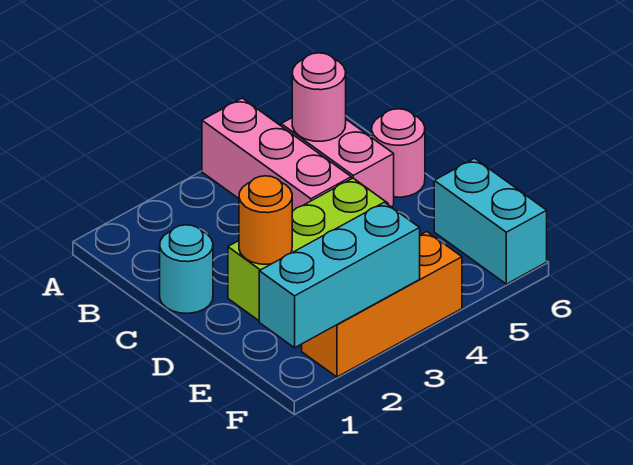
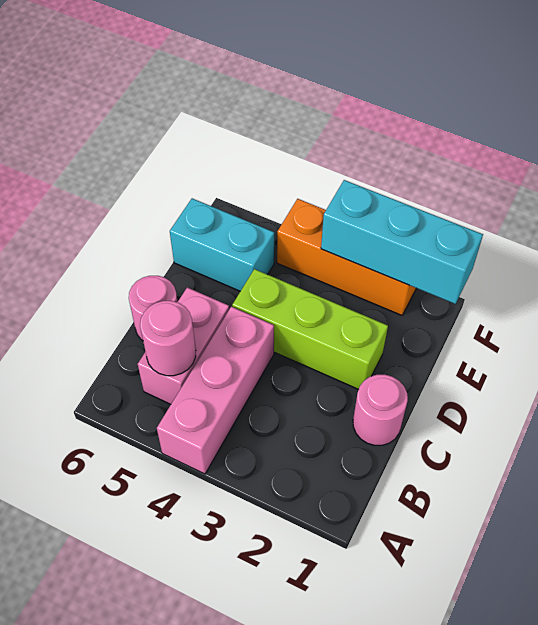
cyan 1x1 round brick [160,225,213,313] -> pink 1x1 round brick [353,375,408,445]
orange 1x1 round brick [239,176,292,264] -> none
cyan 1x2 brick [434,158,547,284] -> cyan 1x2 brick turned to [170,198,274,291]

